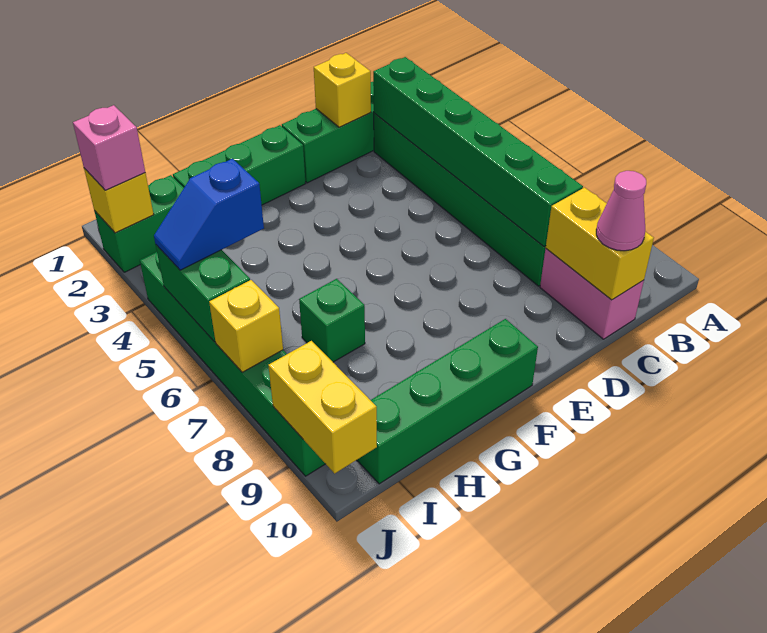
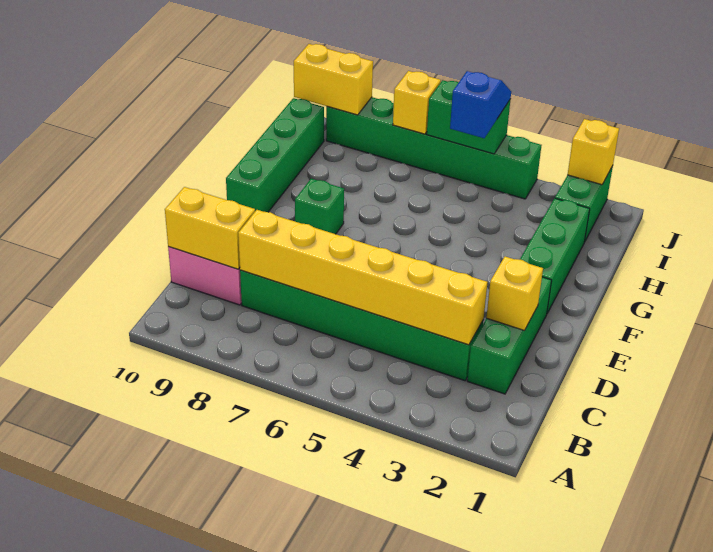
green 1x6 brick [373,57,583,247] -> yellow 1x6 brick [238,210,487,345]
pink 1x1 cone [596,171,646,251] -> none
green 1x1 brick [299,279,365,362] -> green 1x1 brick moved to [295,179,344,234]
pink 1x1 brick [73,105,145,190] -> none

